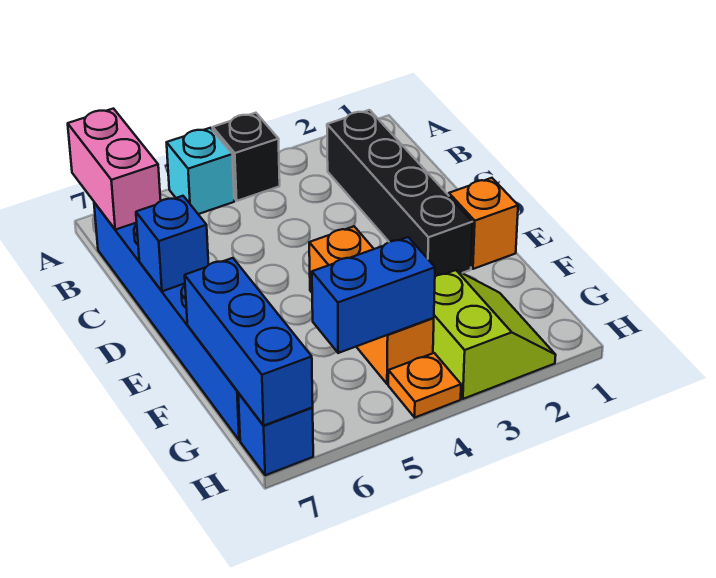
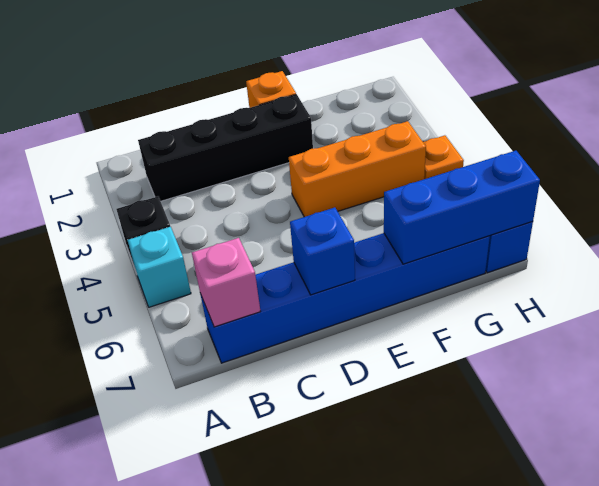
pink 1x2 brick [68,109,161,230] -> pink 1x1 brick [192,238,260,327]
lime 2x2 slope [433,270,556,399] -> none
blue 1x2 brick [312,237,435,353] -> none

